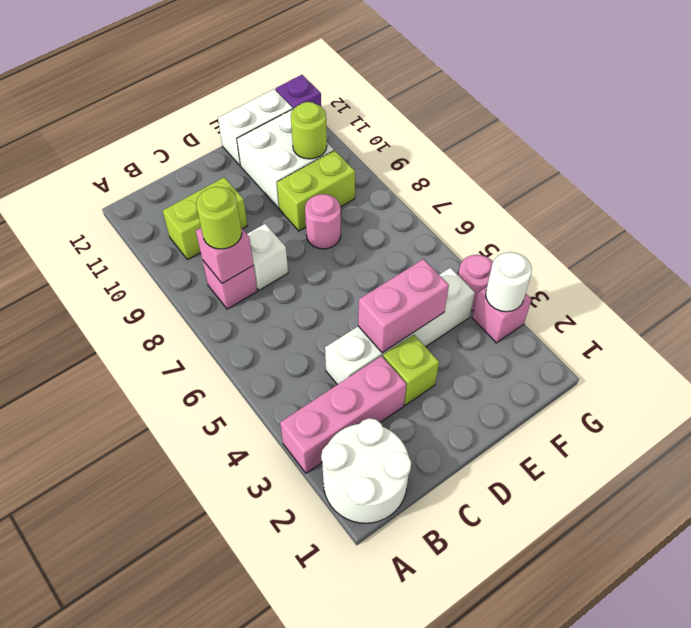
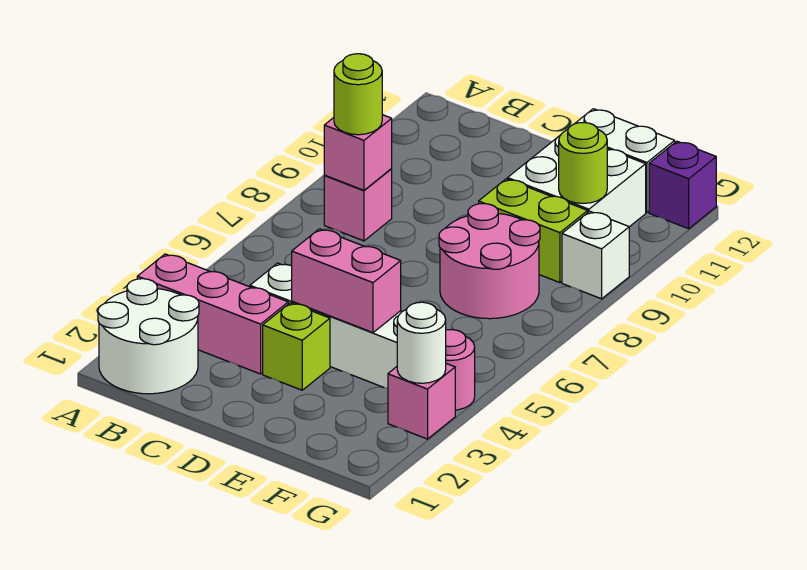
lime 1x2 brick [163,177,247,259] -> none
white 1x1 brick [247,224,288,290] -> white 1x1 brick moved to [562,211,629,299]
pink 1x1 round brick [305,194,341,249] -> pink 2x2 round brick [439,204,540,319]

